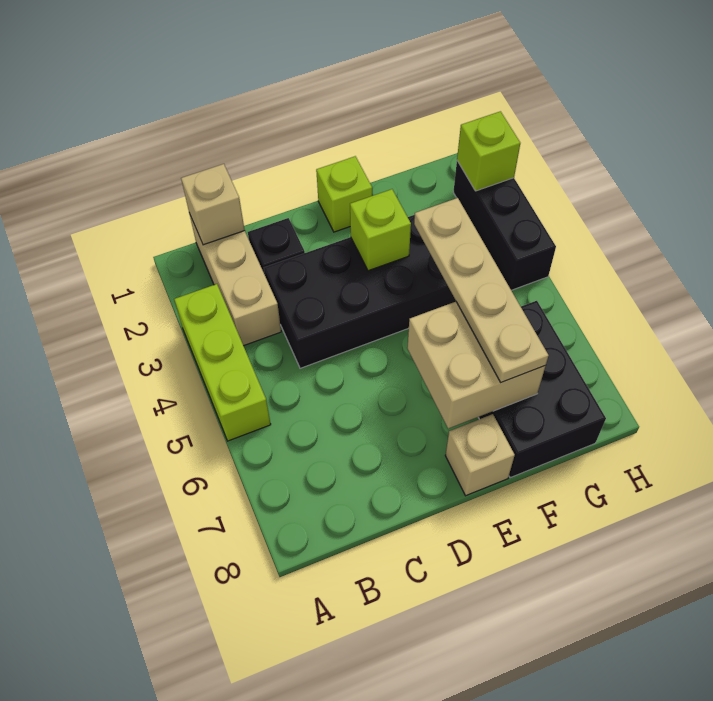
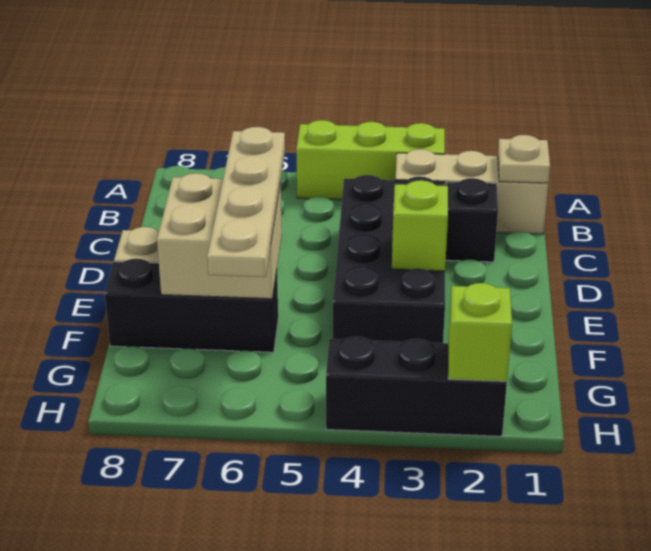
tan 1x1 brick [181,164,245,245] -> tan 1x1 plate [498,135,550,183]
lime 1x1 brick [316,156,372,232] -> none
tan 1x4 plate [414,198,549,382] -> tan 1x4 plate turned to [207,127,285,277]
black 2x3 brick [478,301,606,478] -> black 1x3 brick [105,259,278,352]

